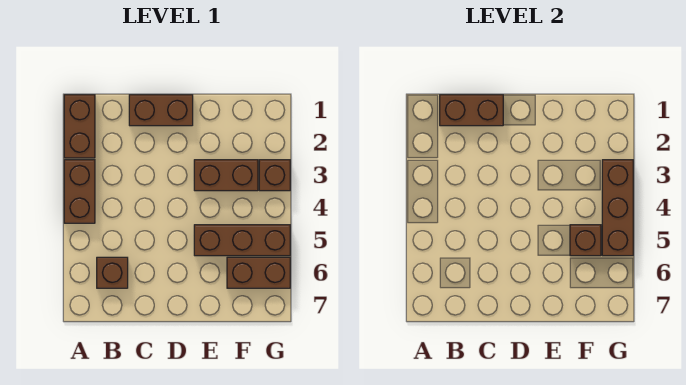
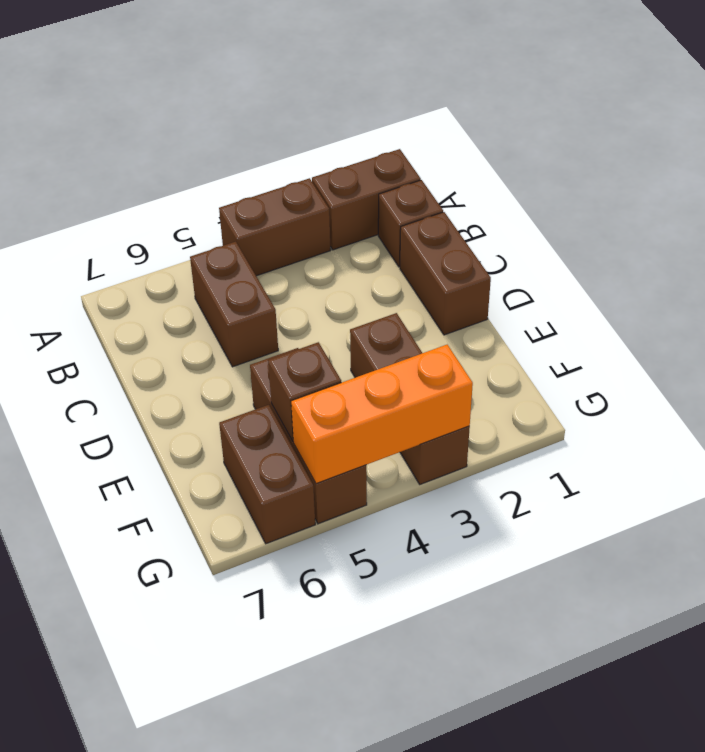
brown 1x2 brick [440,95,503,126] -> brown 1x2 brick moved to [190,242,278,367]
brown 1x1 brick [97,257,128,288] -> brown 1x1 brick moved to [378,180,443,267]
brown 1x3 brick [602,160,633,256] -> orange 1x3 brick [291,345,473,484]

